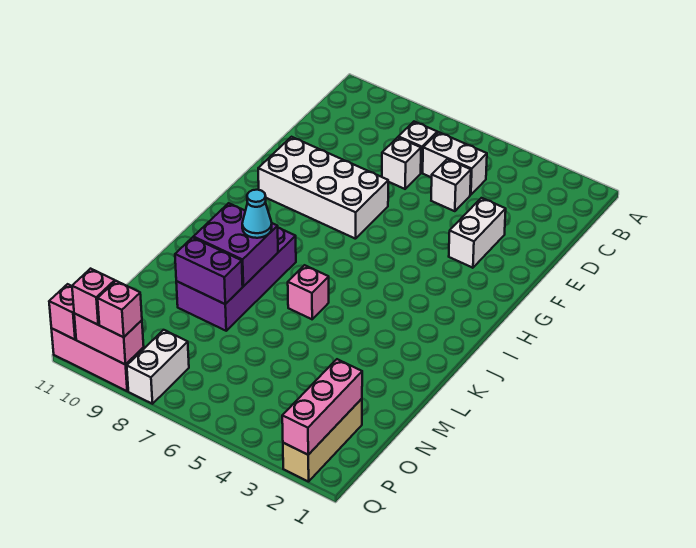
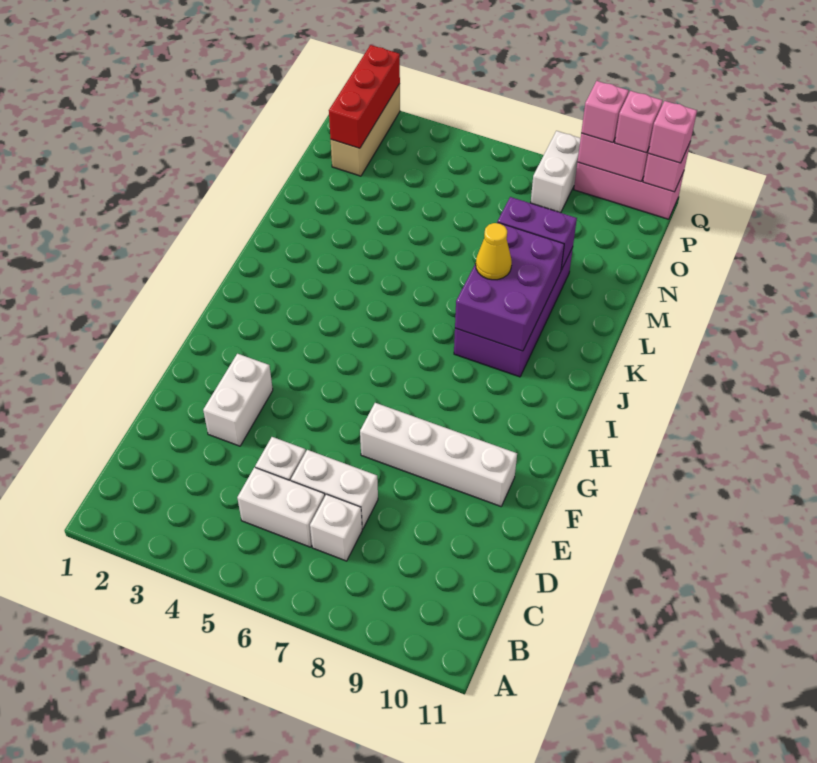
white 1x1 brick [382,137,421,189] -> white 1x2 brick [291,450,378,529]
white 2x4 brick [258,137,388,239] -> white 1x4 brick [360,403,517,506]
pink 1x1 brick [288,265,329,319] -> pink 1x1 brick moved to [648,101,697,163]
purple 2x2 brick [193,203,278,286] -> purple 2x3 brick [455,222,564,351]
cyan 1x1 cone [242,190,272,238] -> yellow 1x1 cone [475,223,512,280]
pink 1x3 brick [282,359,362,455] -> red 1x3 brick [329,45,400,148]

